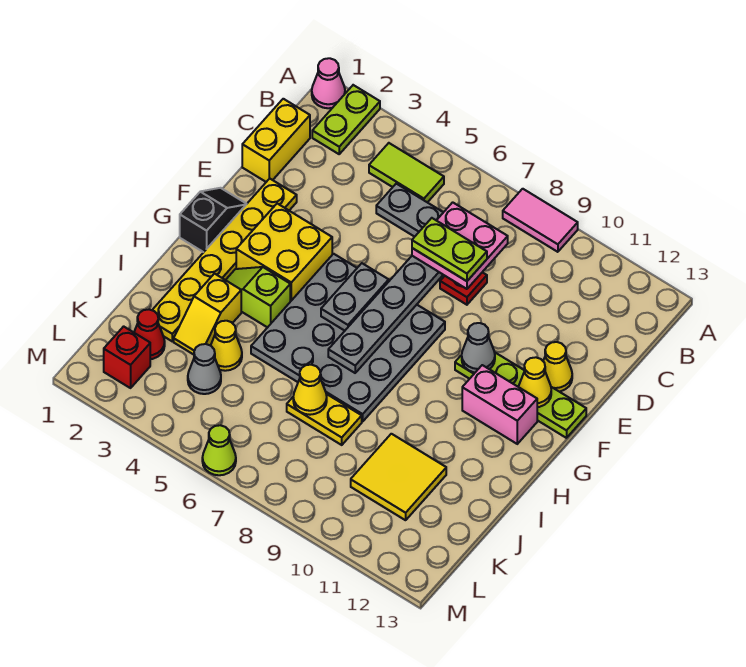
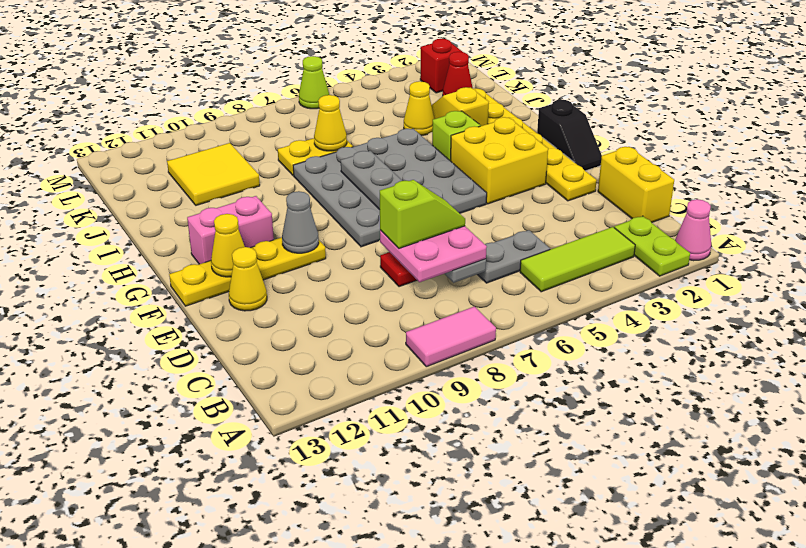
lime 1x2 tile [369,143,444,202] -> lime 1x3 tile [520,227,635,292]
lime 1x2 plate [412,218,487,281] -> lime 1x2 slope [380,180,465,248]
grey 1x2 plate [321,263,389,331] -> none
lime 1x4 plate [455,352,586,438] -> yellow 1x4 plate [169,237,326,306]
grey 1x1 cone [188,344,221,394] -> none

